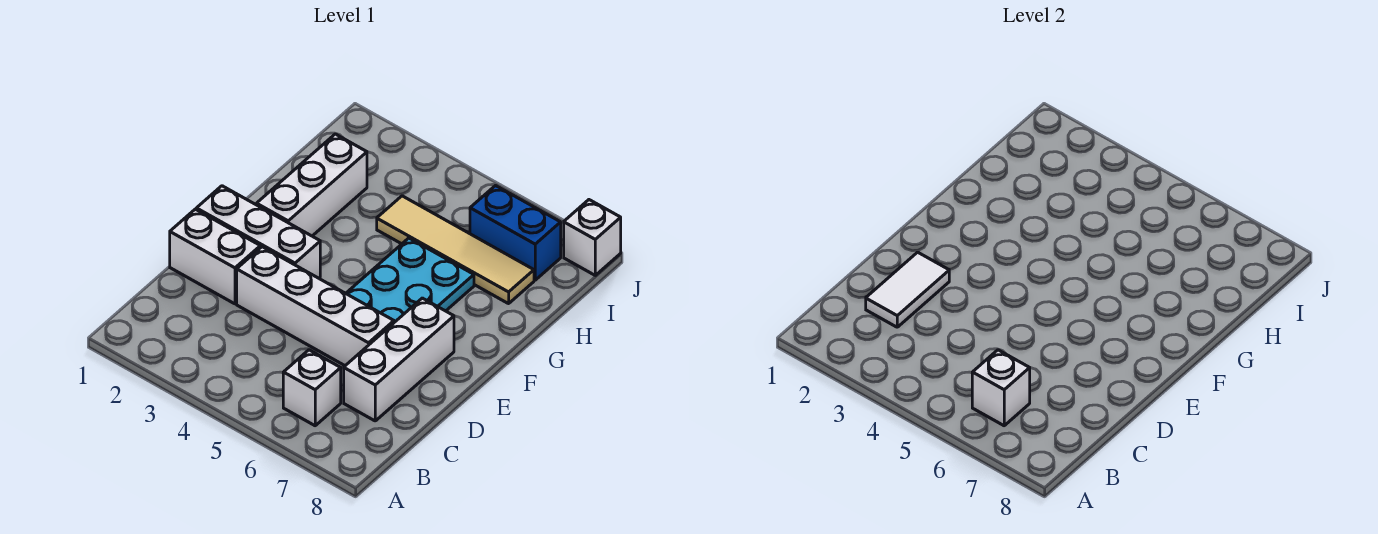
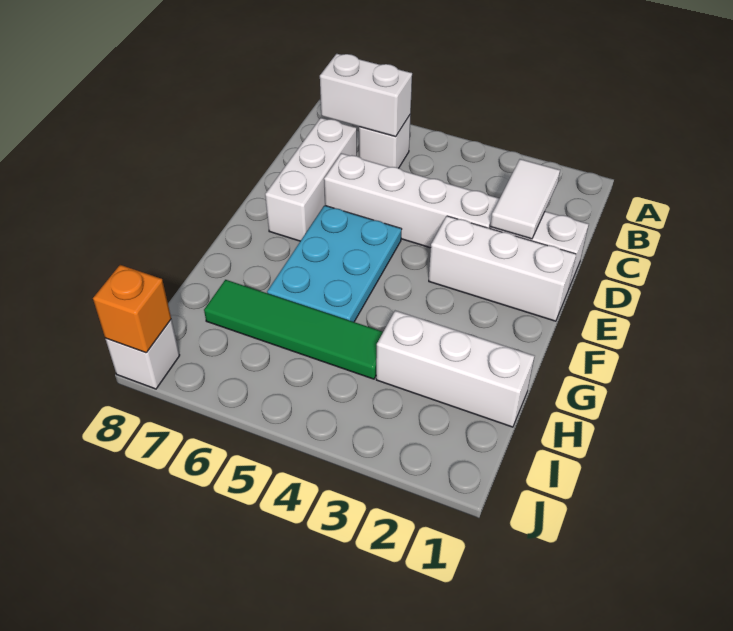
white 1x1 brick [972,350,1030,426] -> white 1x2 brick [320,54,412,137]
white 1x3 brick [257,134,367,236] -> white 1x3 brick turned to [376,311,534,427]
tan 1x4 tile [377,196,534,304] -> green 1x4 tile [204,280,383,379]
blue 1x2 brick [470,186,561,280] -> none
none -> orange 1x1 brick [93,265,171,353]

